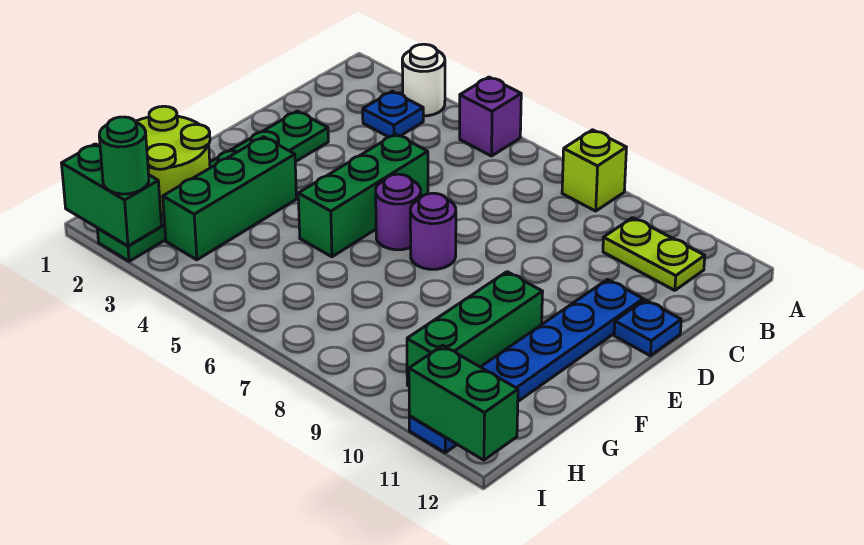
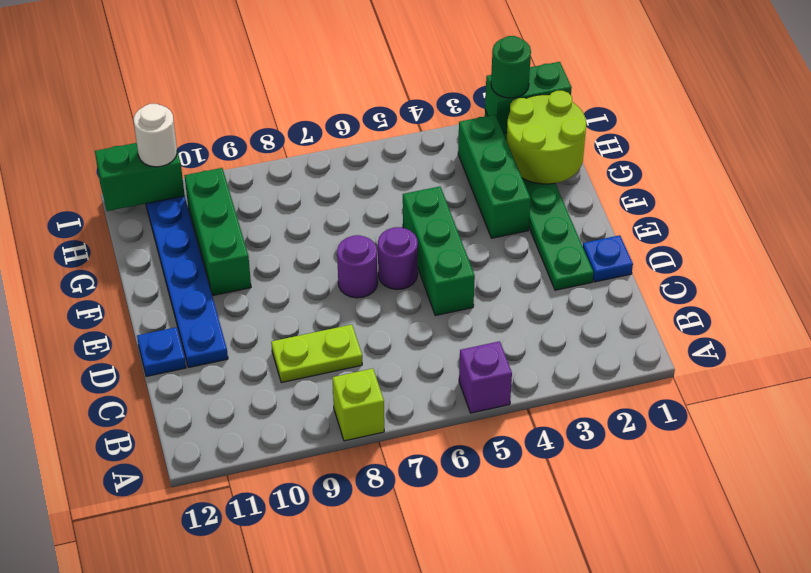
white 1x1 round brick [402,44,445,116] -> white 1x1 round brick moved to [134,104,177,167]
blue 1x1 plate [363,91,423,137] -> blue 1x1 plate moved to [583,235,633,282]
lime 1x2 plate [603,218,705,290] -> lime 1x2 plate moved to [271,325,362,383]

